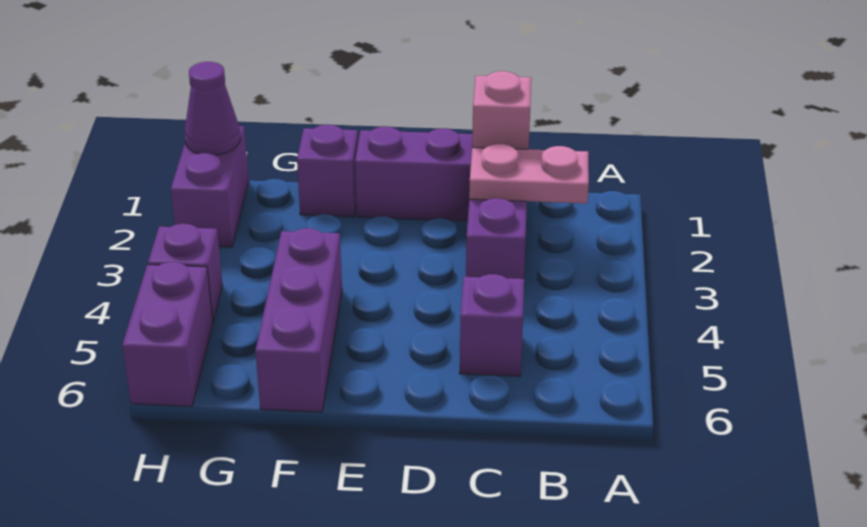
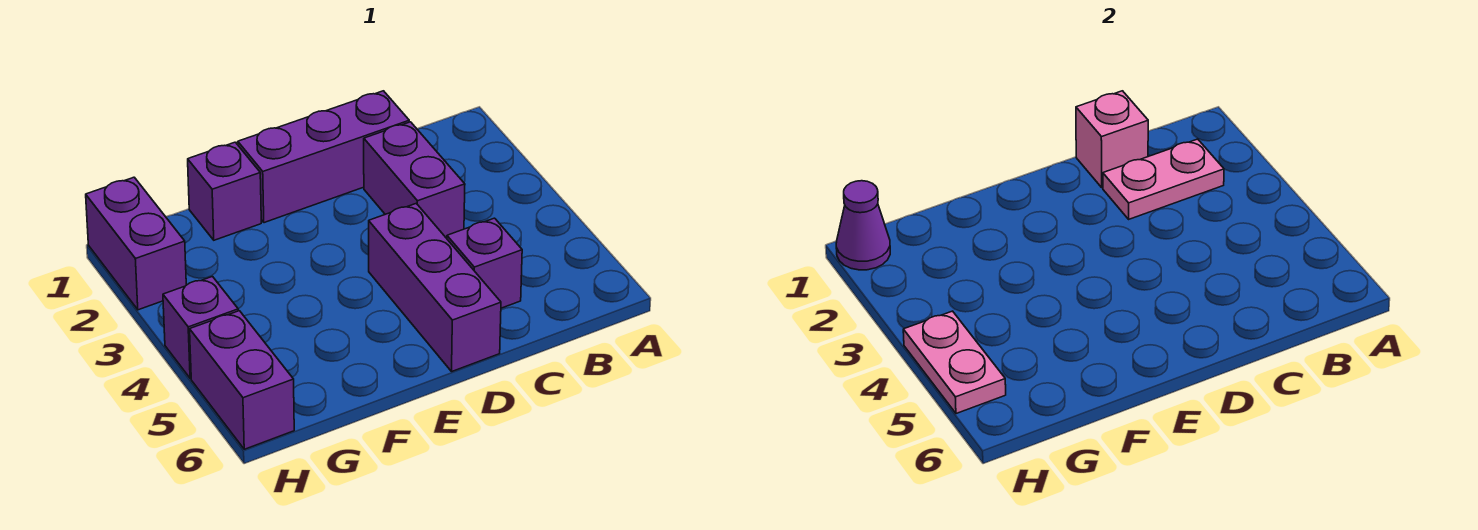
purple 1x3 brick [255,228,342,412] -> purple 1x3 brick moved to [369,203,501,371]
none -> pink 1x2 plate [903,311,1006,414]

